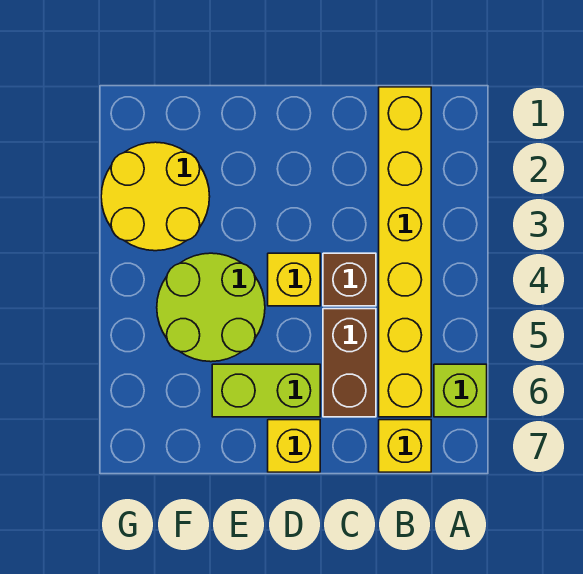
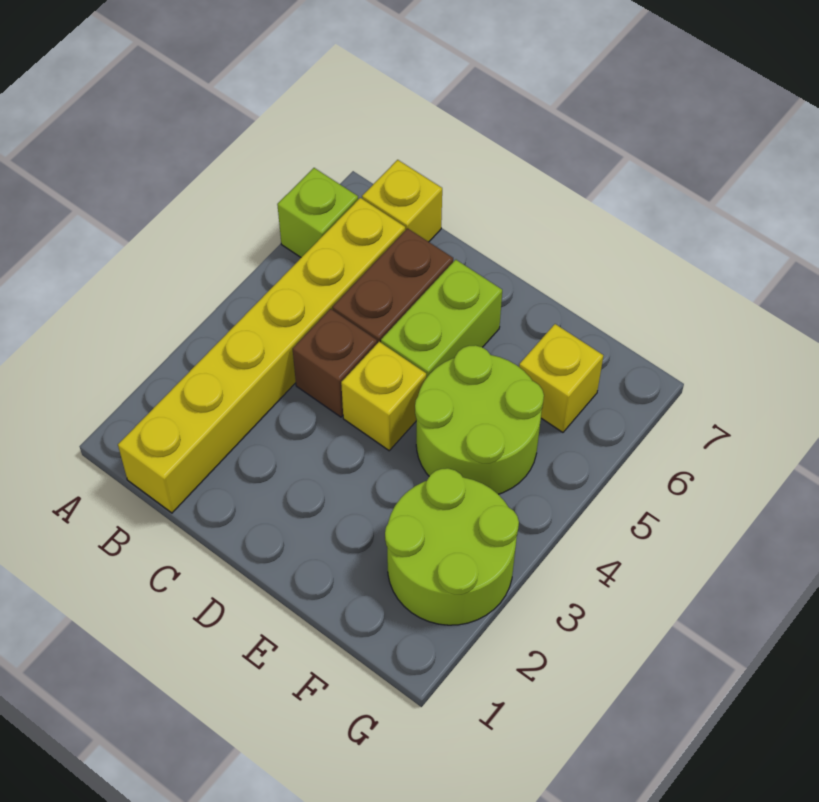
lime 1x2 brick [212,364,320,417] -> lime 1x2 brick turned to [381,260,502,378]
yellow 1x1 brick [268,420,320,472] -> yellow 1x1 brick moved to [519,324,603,432]
yellow 2x2 round brick [101,142,210,251] -> lime 2x2 round brick [385,468,519,625]

